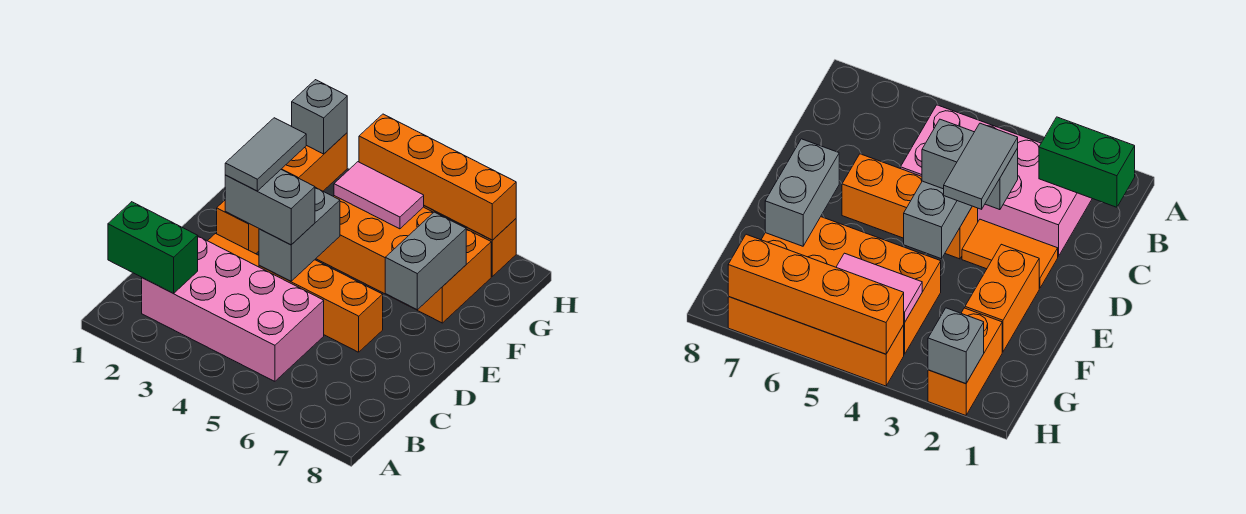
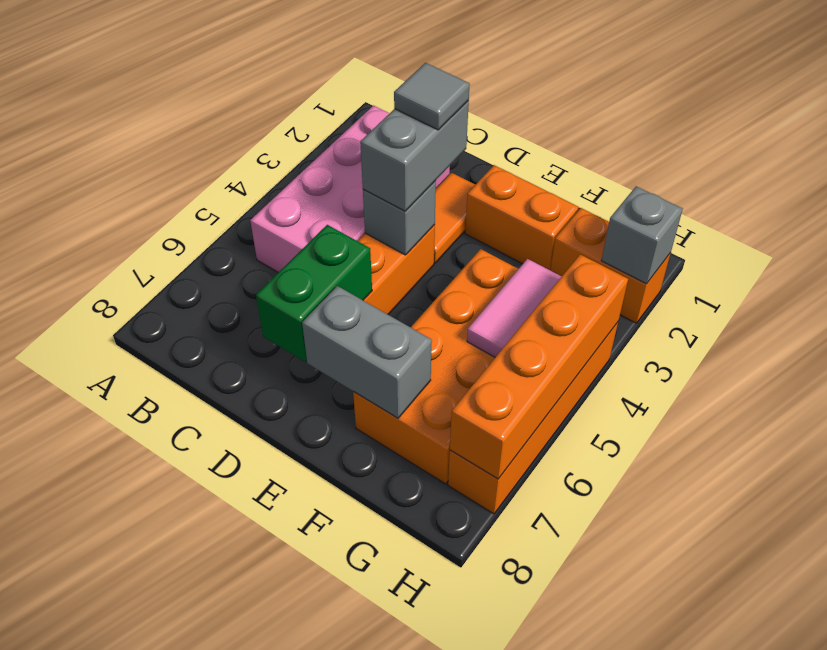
green 1x2 brick [108,202,198,293] -> green 1x2 brick moved to [256,225,372,362]
grey 1x2 tile [225,118,306,191] -> grey 1x1 tile [394,63,470,130]
grey 1x2 brick [259,187,340,281] -> grey 1x1 brick [363,180,436,255]

